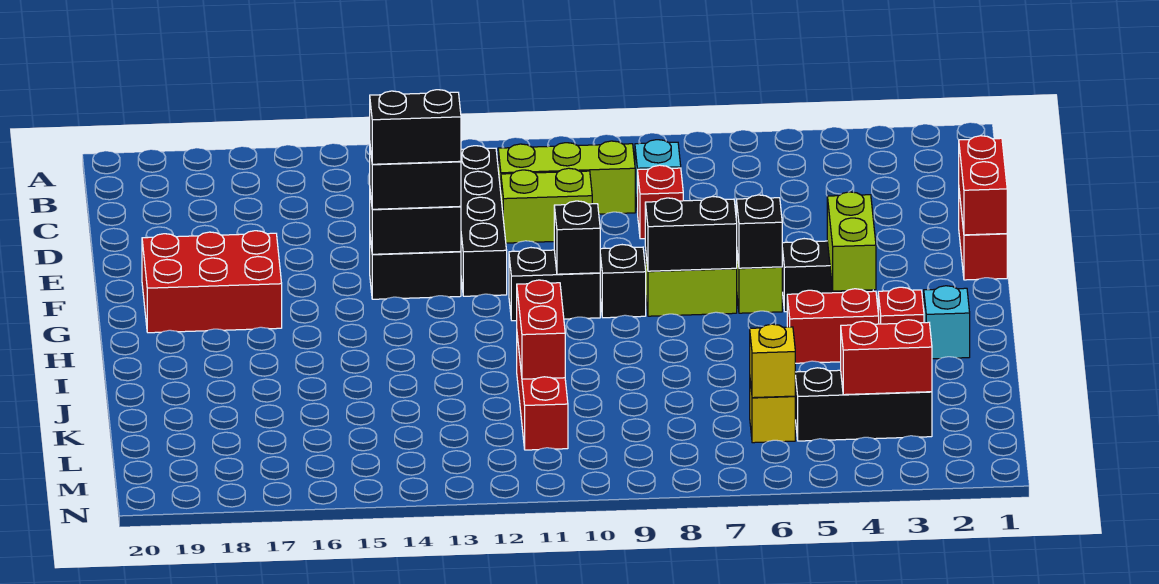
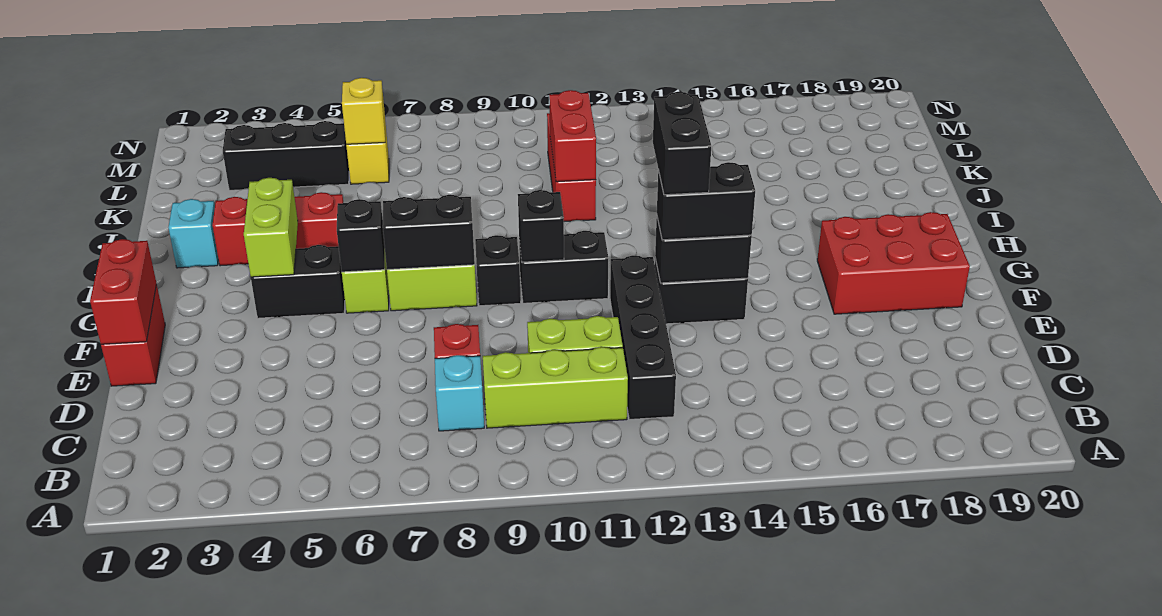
black 1x2 brick [370,90,461,164] -> black 1x2 brick turned to [653,92,711,195]
red 1x2 brick [841,320,932,395] -> none

